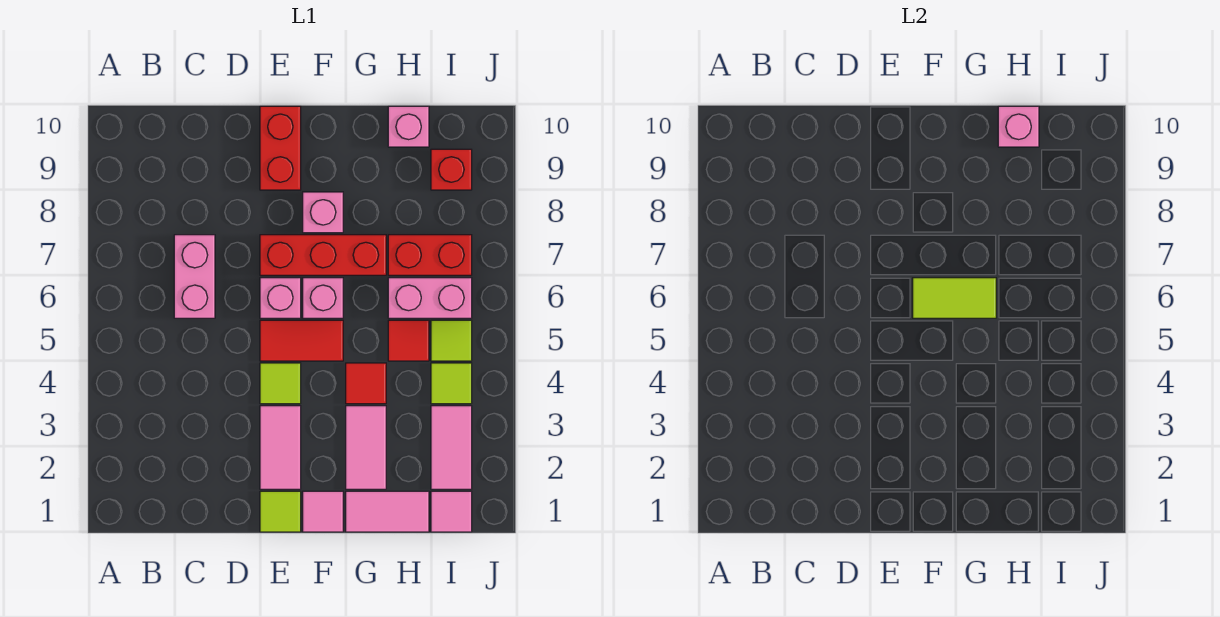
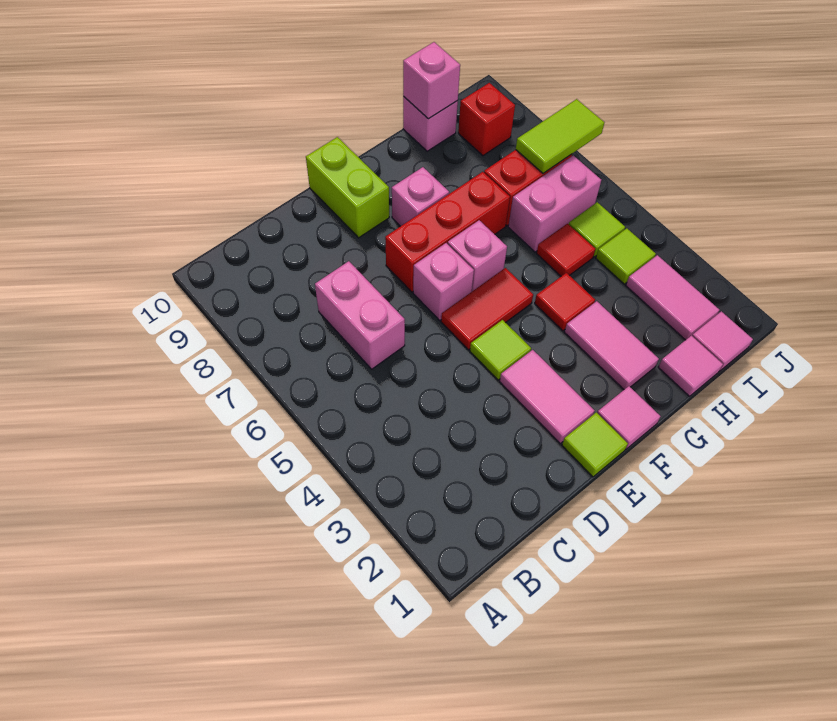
red 1x2 brick [260,106,301,190] -> lime 1x2 brick [306,137,389,238]
lime 1x2 tile [913,278,996,318] -> lime 1x2 tile moved to [516,99,604,173]
pink 1x2 tile [346,491,429,532] -> pink 1x1 tile [658,336,723,396]

